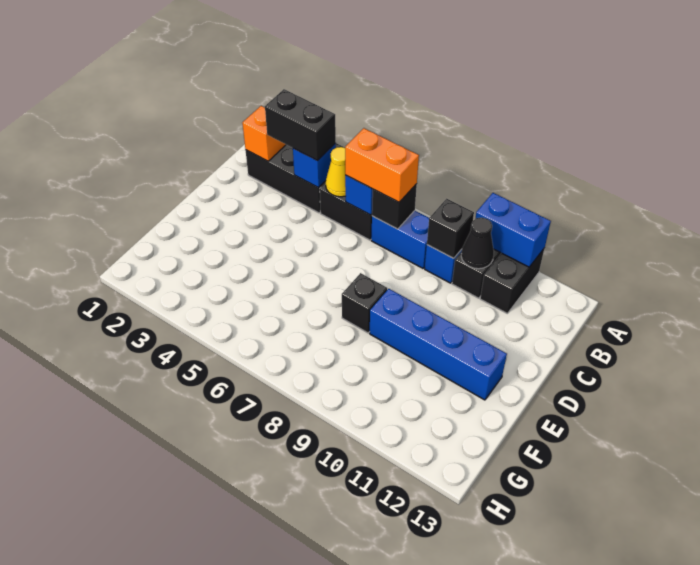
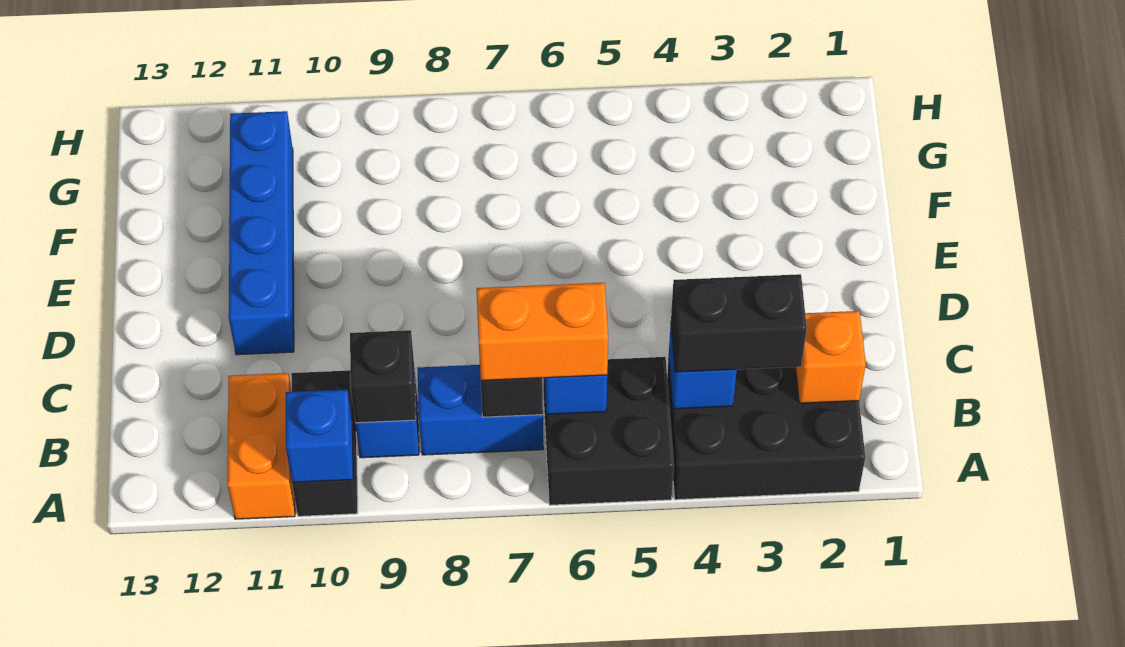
blue 1x2 brick [475,193,551,267] -> blue 1x1 brick [286,389,353,482]
black 1x2 brick [480,248,545,313] -> orange 1x2 brick [228,373,295,519]
yellow 1x1 cone [326,147,346,197] -> none
black 1x1 cone [461,218,494,269] -> none
black 1x1 brick [342,273,387,333] -> none
blue 1x4 brick [370,289,507,400] -> blue 1x4 brick turned to [229,111,294,355]

